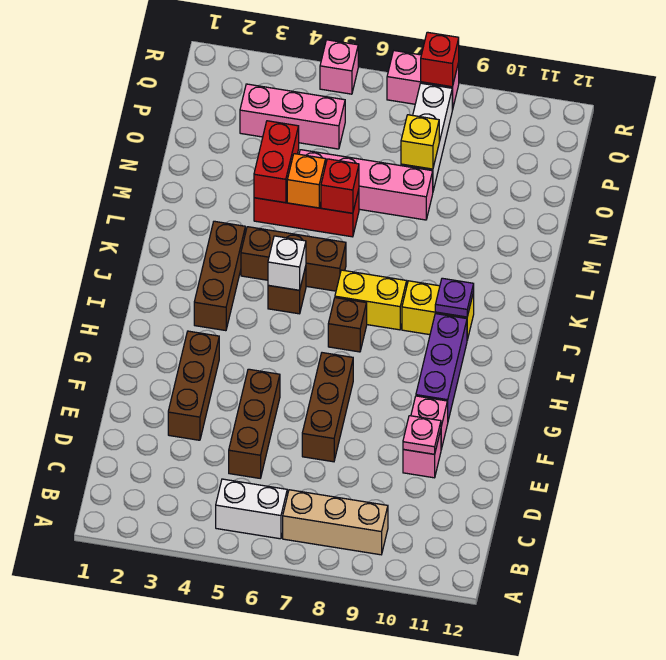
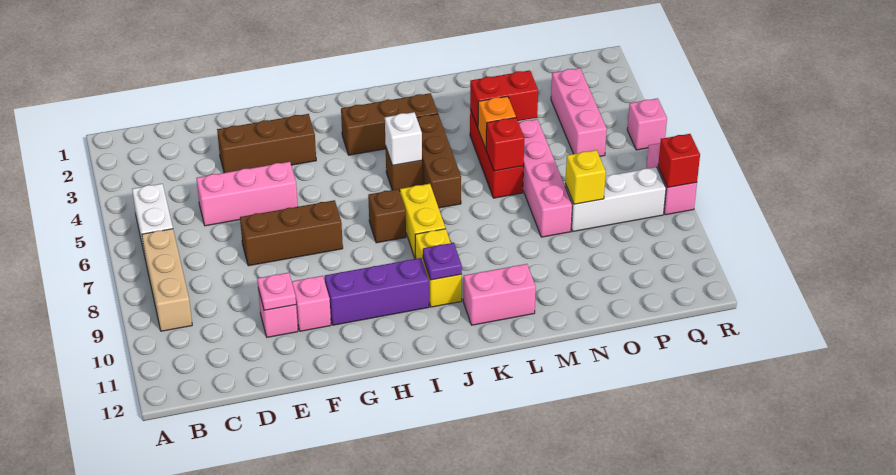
brown 1x3 brick [229,369,280,478] -> pink 1x3 brick [196,162,298,226]
none -> pink 1x2 brick [463,264,536,325]

